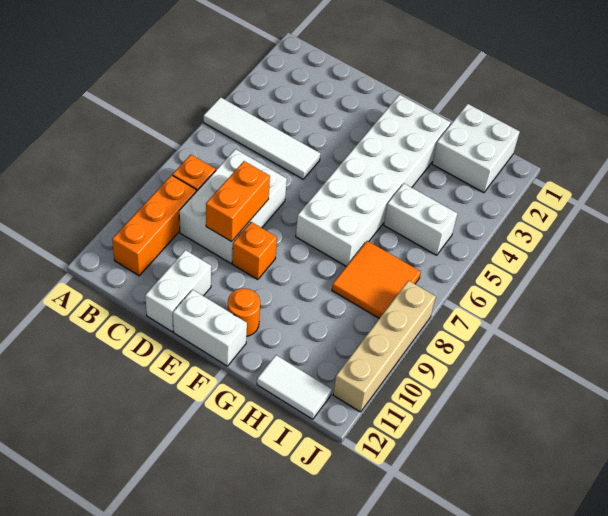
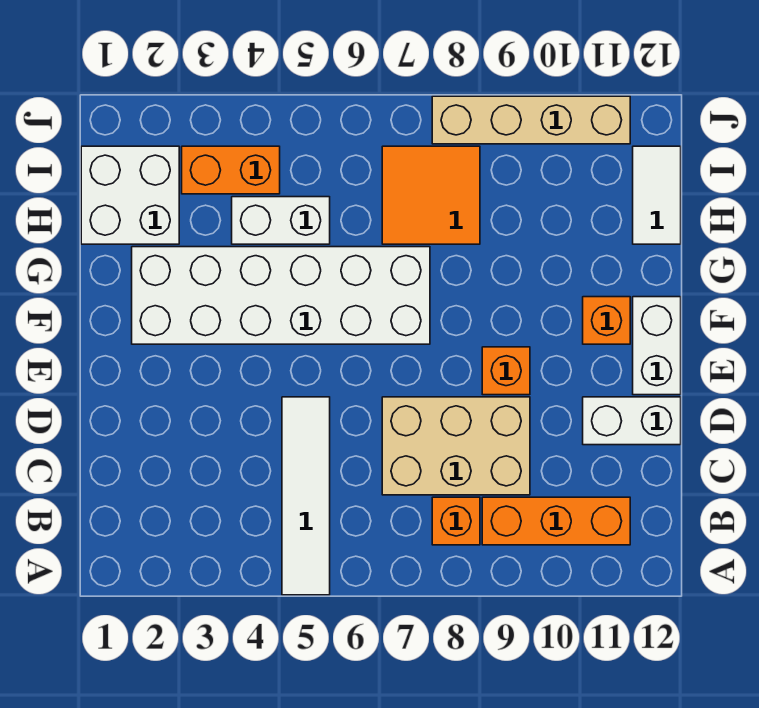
white 2x3 brick [179,149,287,263] -> tan 2x3 brick [382,397,530,495]
orange 1x2 brick [206,161,270,242] -> orange 1x2 brick moved to [182,146,280,194]
orange 1x1 round brick [228,288,260,336] -> orange 1x1 brick [583,297,630,344]
white 1x2 brick [384,184,457,255] -> white 1x2 brick turned to [232,197,330,244]

